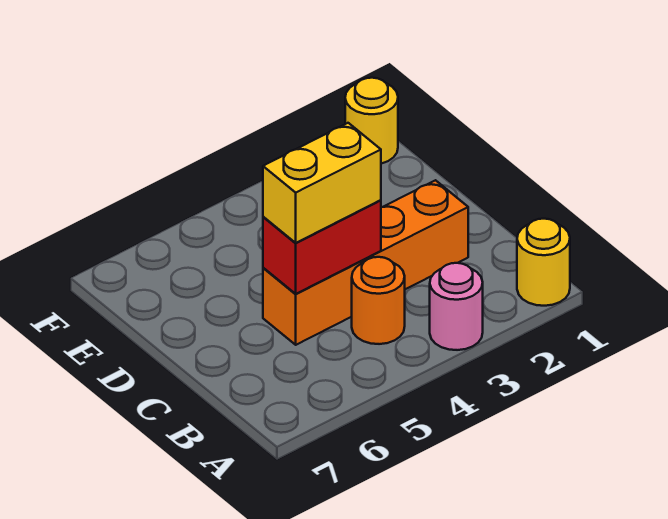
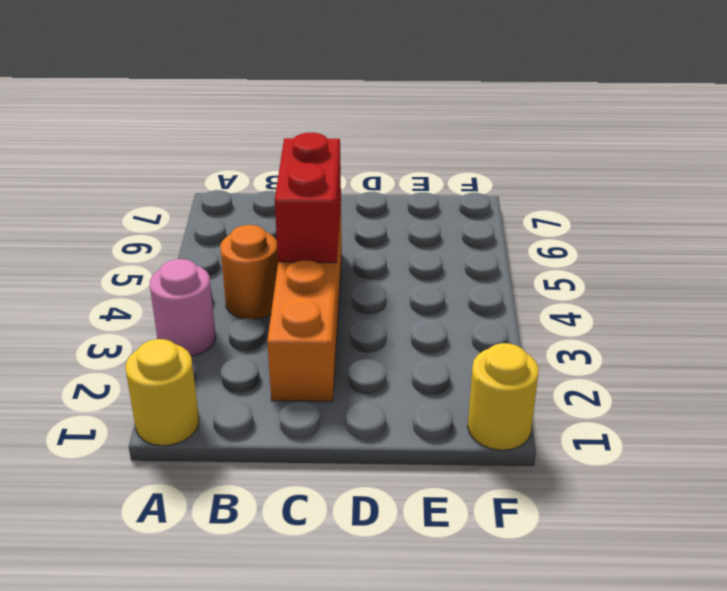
yellow 1x2 brick [263,123,381,243] -> none

